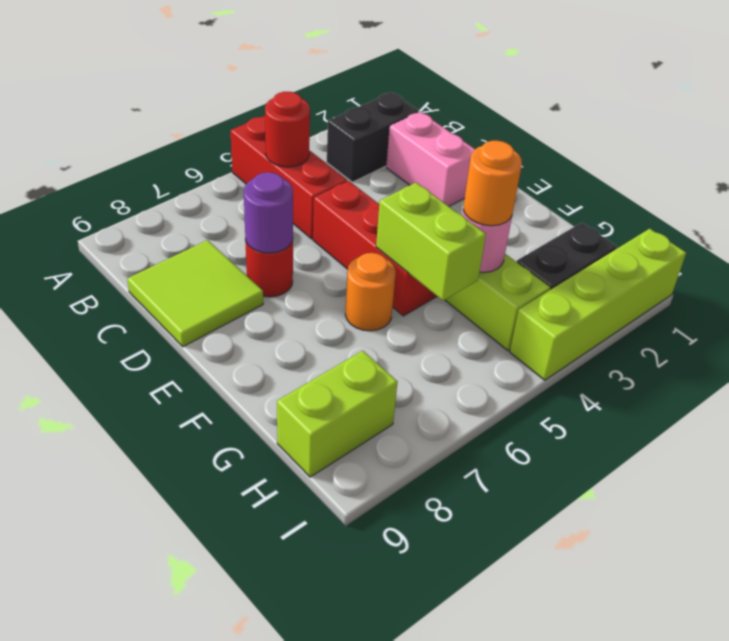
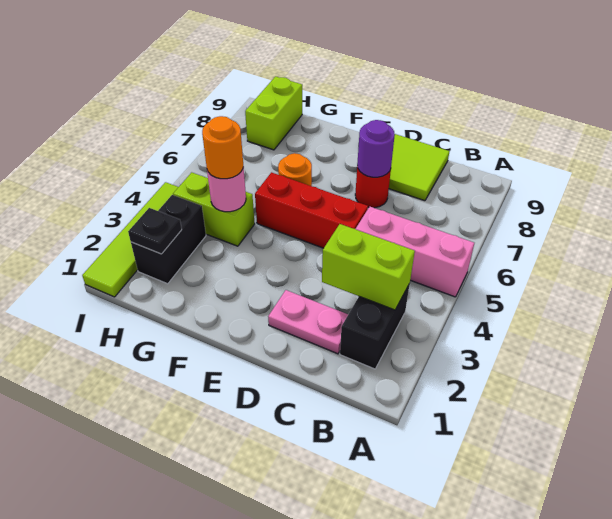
red 1x3 brick [230,116,347,239] -> pink 1x3 brick [356,207,474,297]
red 1x1 round brick [265,92,310,167] -> none
pink 1x2 brick [386,112,475,206] -> pink 1x2 plate [268,290,348,354]
lime 1x2 brick [376,183,486,301] -> lime 1x2 brick moved to [322,224,415,310]
none -> black 1x1 plate [128,208,182,254]
lime 1x4 brick [510,229,686,380] -> lime 1x4 tile [82,182,178,297]

